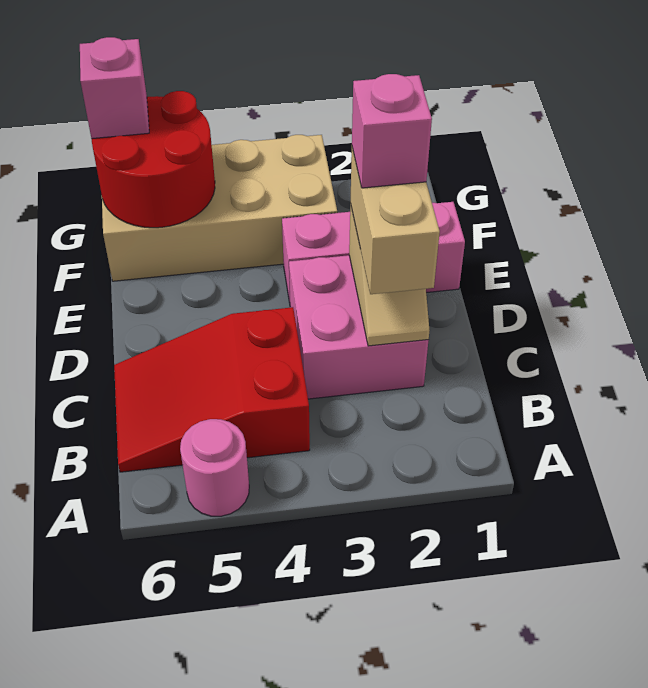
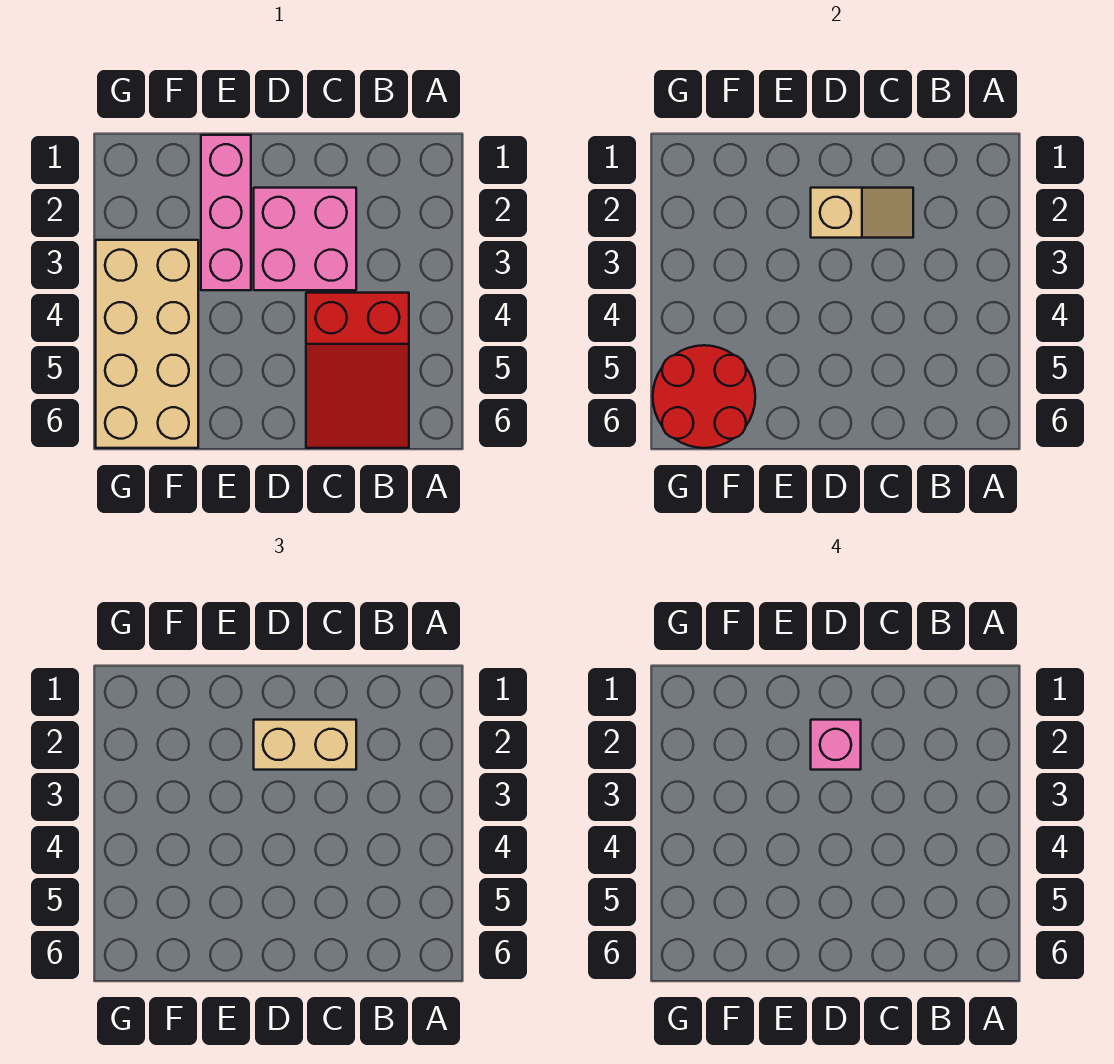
pink 1x1 round brick [180,419,249,516] -> none
pink 1x1 brick [80,37,149,139] -> none

